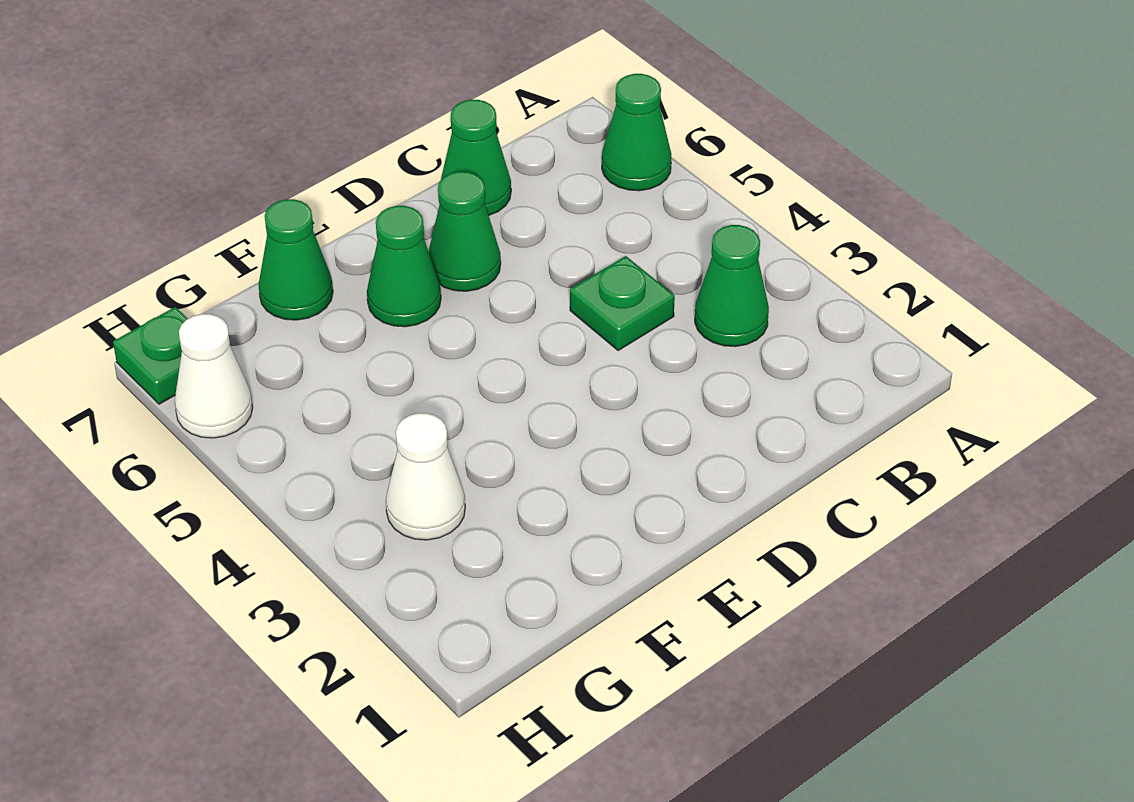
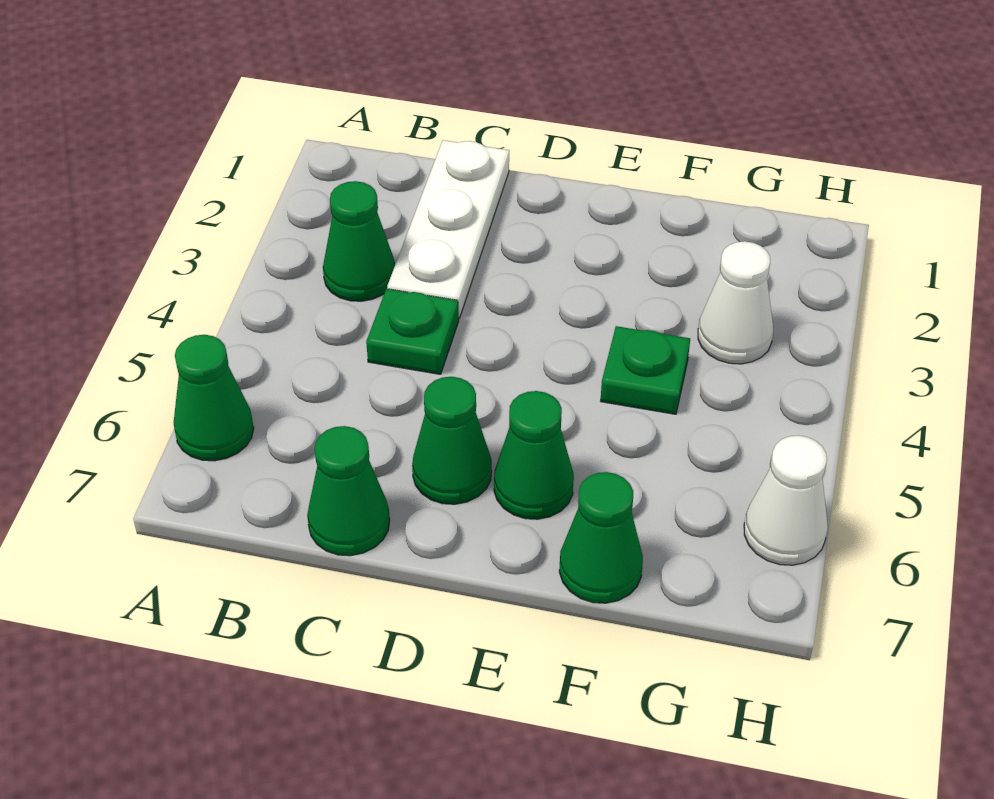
none -> white 1x3 plate [387,140,509,318]
green 1x1 plate [113,307,188,404] -> green 1x1 plate moved to [601,326,690,414]

